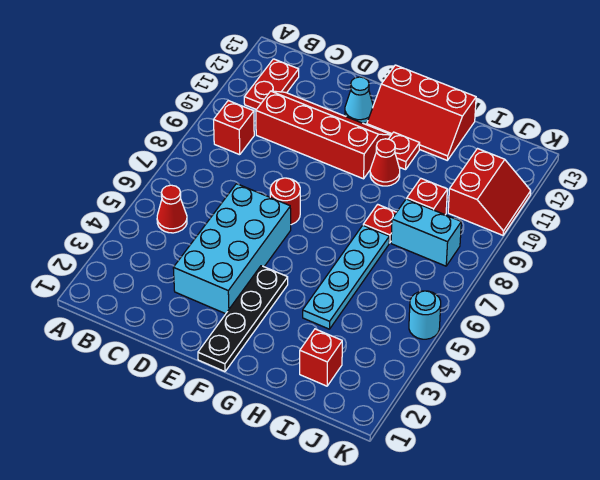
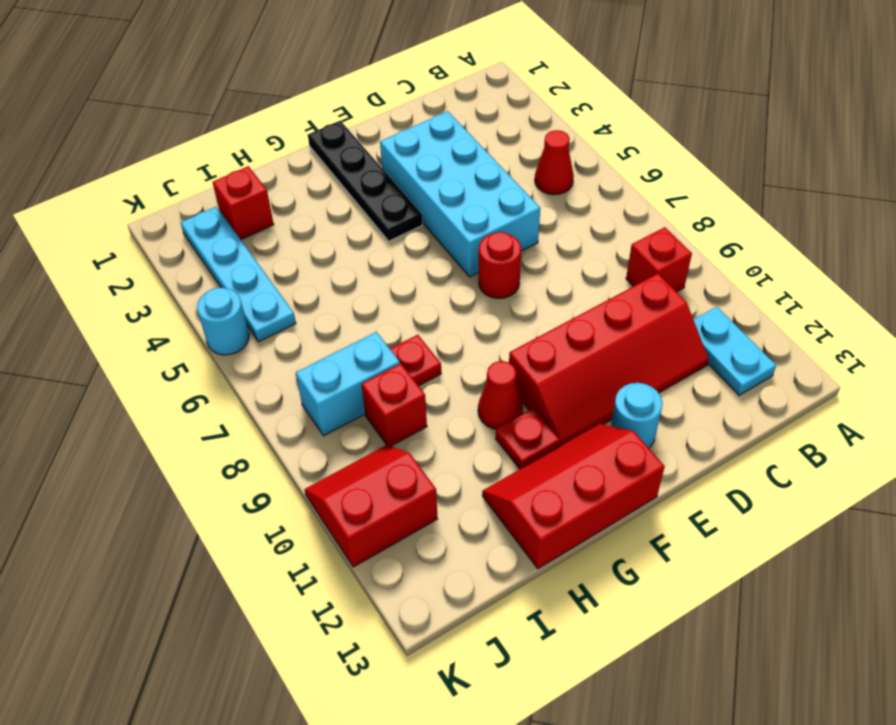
red 1x2 plate [244,59,299,109] -> cyan 1x2 plate [694,307,776,395]
cyan 1x1 cone [345,77,373,123] -> cyan 1x1 round brick [611,383,663,448]
cyan 1x4 plate [303,225,389,329] -> cyan 1x4 plate moved to [181,207,296,342]
red 2x2 slope [448,149,531,235] -> red 2x2 slope turned to [305,445,438,567]

